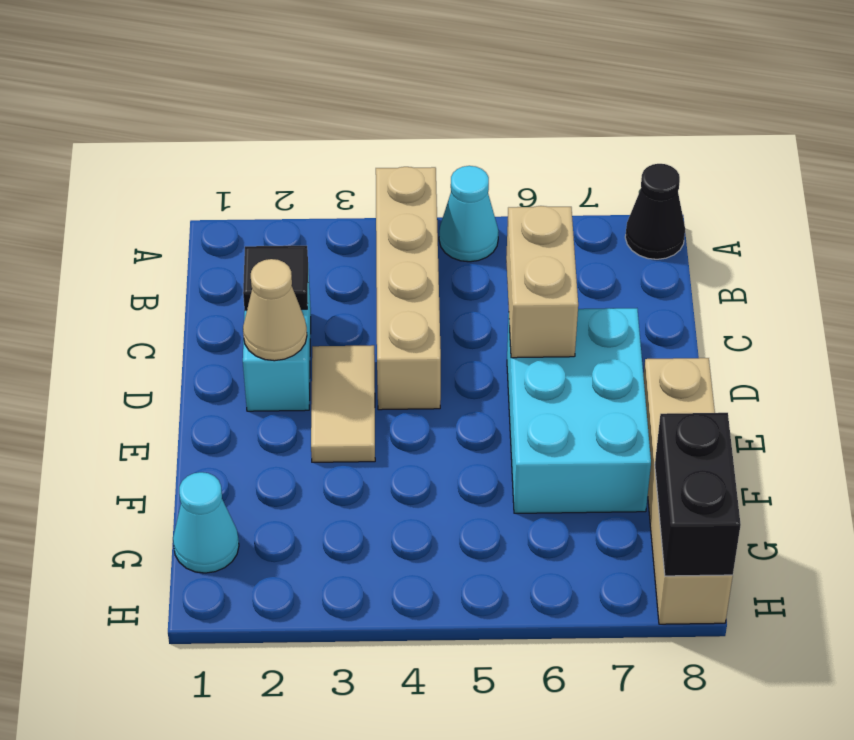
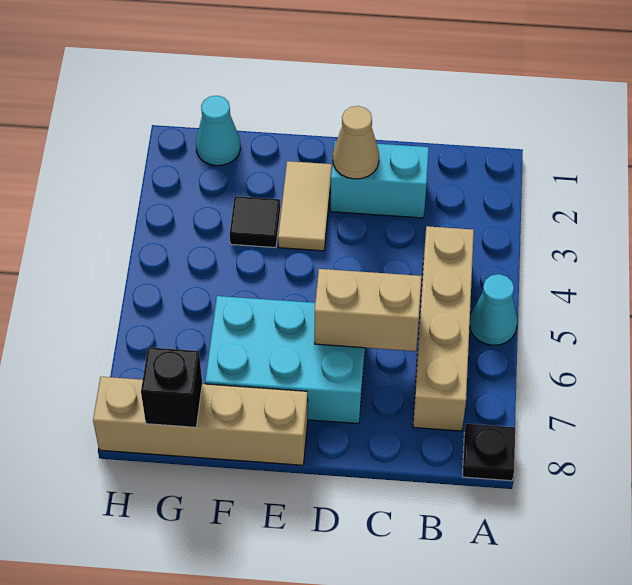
tan 1x4 brick [376,167,441,410] -> tan 1x4 brick turned to [413,226,474,431]
black 1x1 cone [625,164,685,259] -> black 1x1 plate [462,424,515,481]
black 1x1 tile [243,246,308,310] -> black 1x1 tile moved to [230,196,280,248]
tan 1x2 tile [311,345,375,462] -> tan 1x2 tile turned to [278,161,332,251]
black 1x2 brick [655,413,741,576] -> black 1x1 brick [141,347,202,427]

